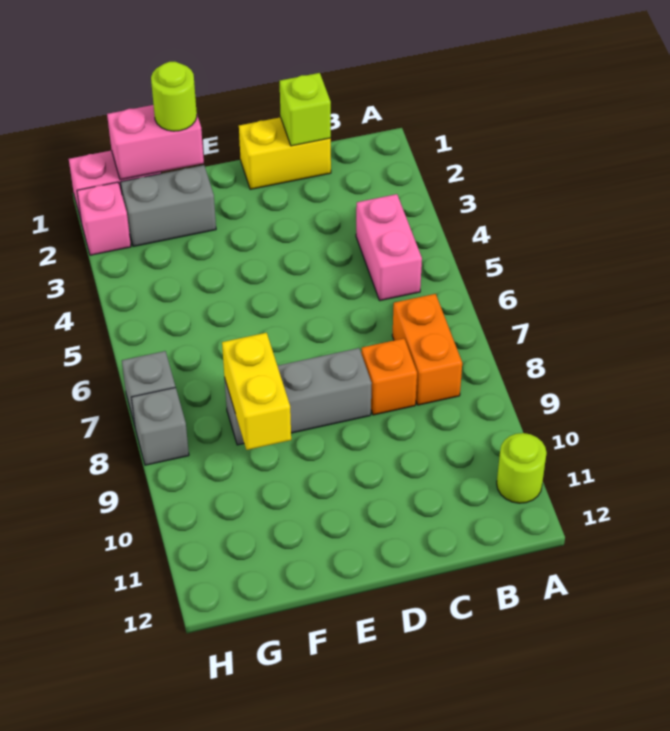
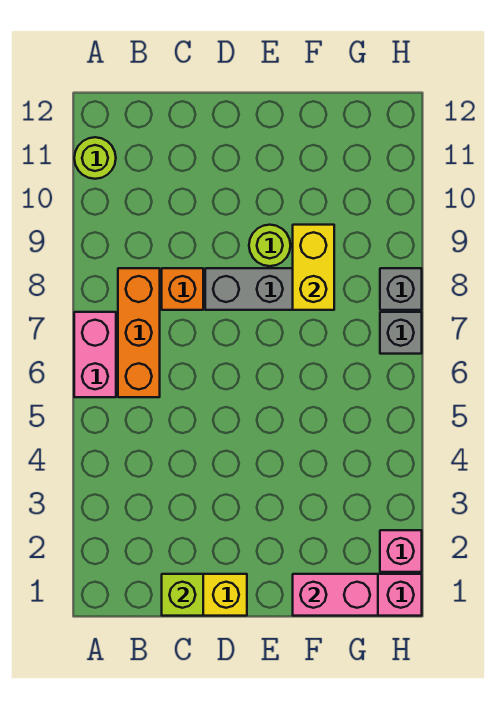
pink 1x2 brick [356,194,422,301] -> pink 1x2 brick moved to [74,312,116,397]
orange 1x2 brick [392,294,462,405] -> orange 1x3 brick [118,268,160,397]
lime 1x1 round brick [151,62,197,131] -> lime 1x1 round brick moved to [249,225,291,266]
grey 1x2 brick [120,165,216,247] -> none

